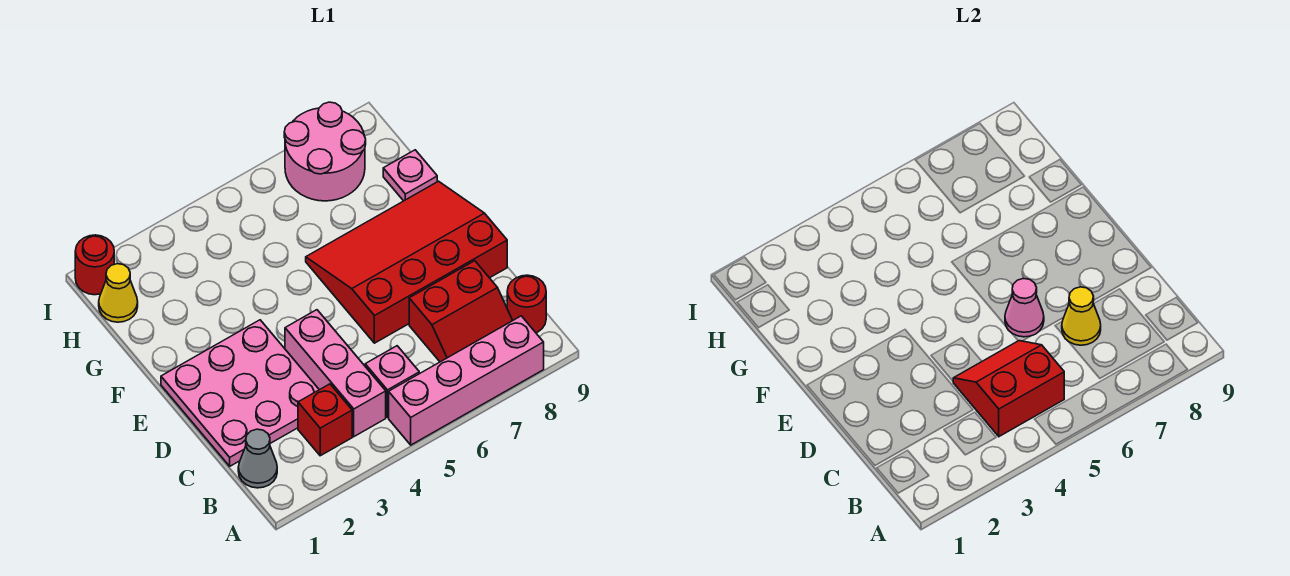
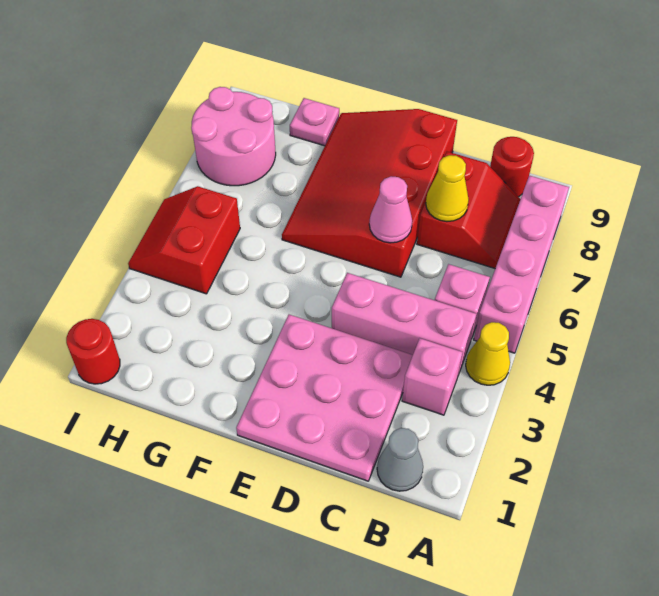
red 1x1 brick [298,384,352,456] -> pink 1x1 brick [402,338,463,415]
red 2x2 slope [953,341,1064,436] -> red 2x2 slope moved to [128,186,240,294]
yellow 1x1 cone [99,264,138,322] -> yellow 1x1 cone moved to [466,322,510,385]

